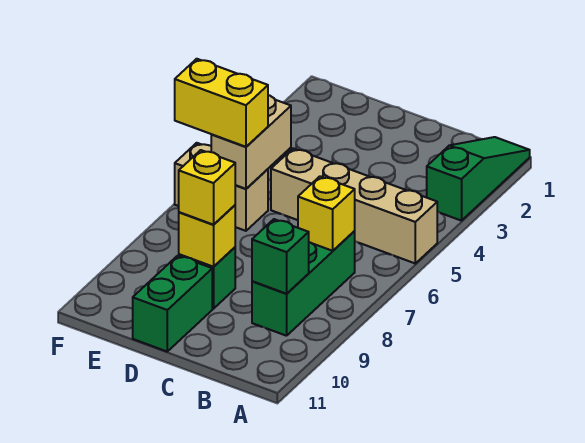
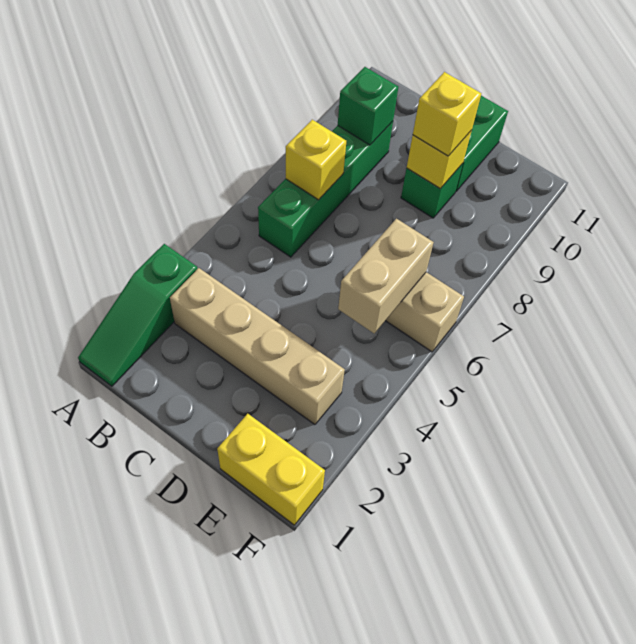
tan 1x4 brick [271,148,437,263] -> tan 1x4 brick moved to [170,268,345,425]
green 1x3 brick [252,231,355,336] -> green 1x4 brick [258,121,393,257]
yellow 1x2 brick [175,59,268,147] -> yellow 1x2 brick moved to [217,414,325,525]

